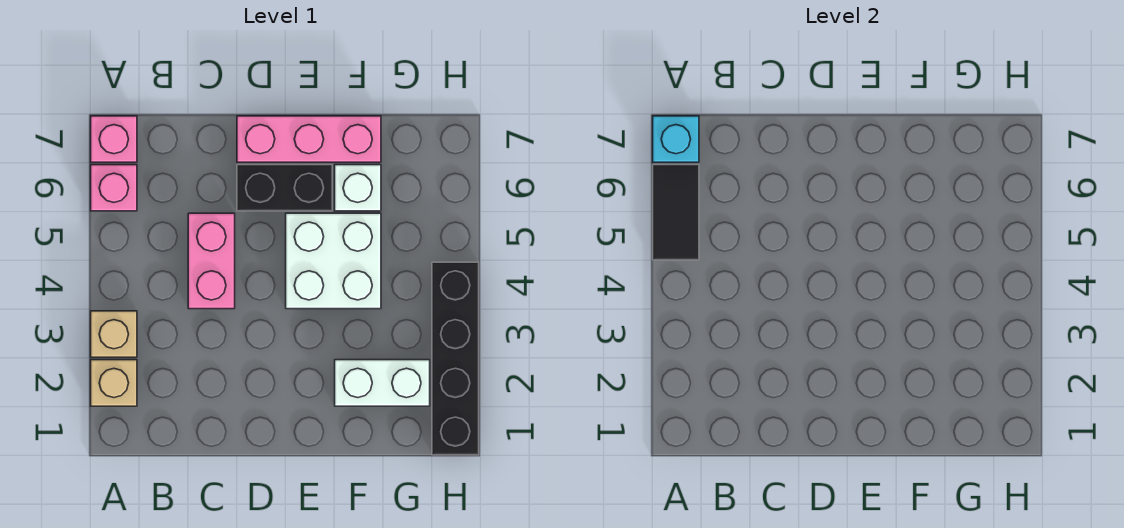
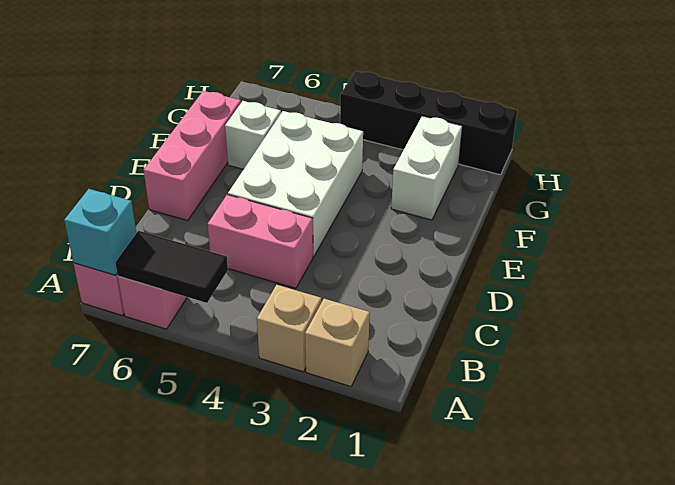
black 1x2 brick [237,165,332,211] -> none
white 2x2 brick [286,213,381,309] -> white 2x3 brick [228,111,363,256]

